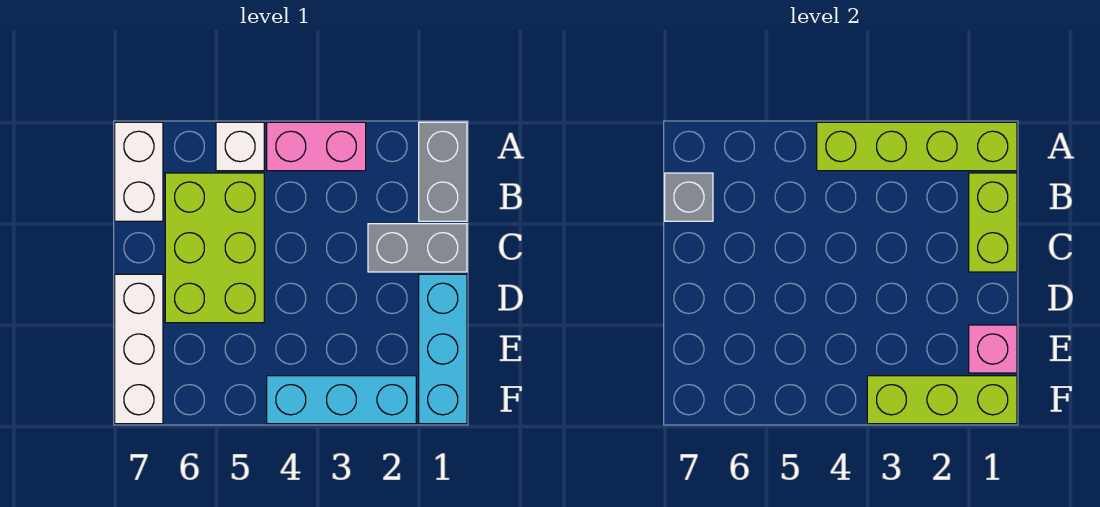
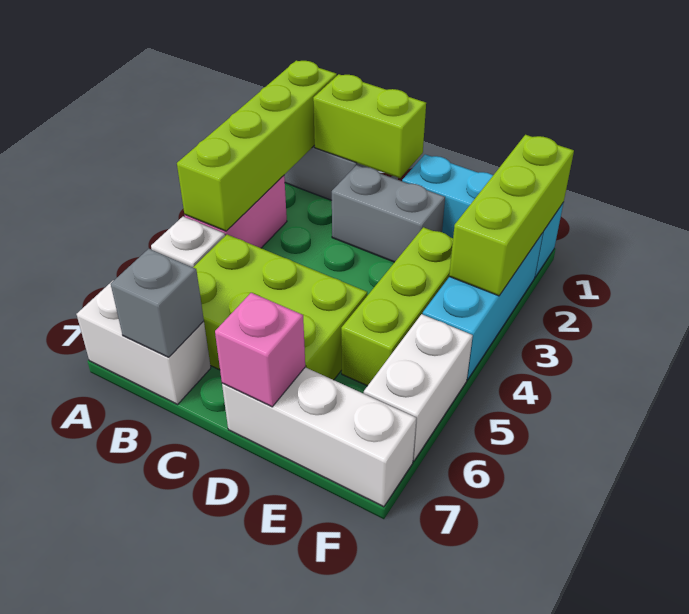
grey 1x2 brick [368,224,467,272] -> grey 1x2 brick turned to [332,165,445,262]
pink 1x1 brick [969,325,1017,373] -> pink 1x1 brick moved to [215,293,305,407]
none -> lime 1x3 brick [341,227,453,386]
none -> white 1x2 brick [364,314,473,461]

